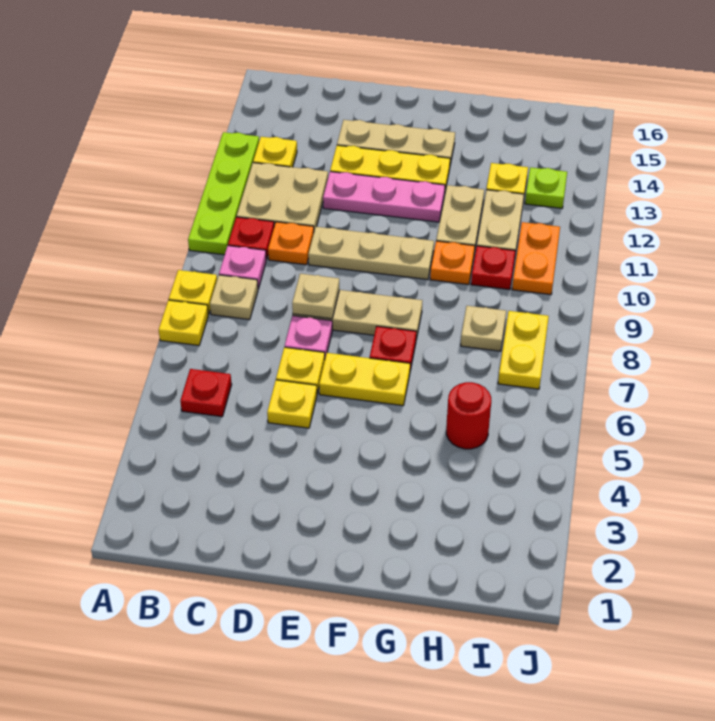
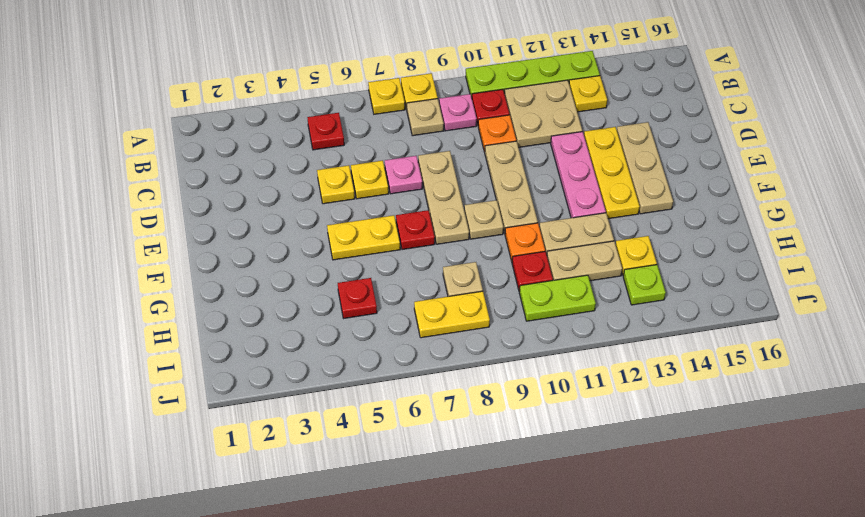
tan 1x1 plate [292,274,340,319] -> tan 1x1 plate moved to [464,200,504,239]
yellow 1x2 plate [319,353,410,406] -> yellow 1x2 plate turned to [327,215,400,260]
red 1x1 round brick [446,382,491,449] -> red 1x1 plate [338,278,377,318]
orange 1x2 plate [512,222,560,295] -> lime 1x2 plate [519,275,596,321]

